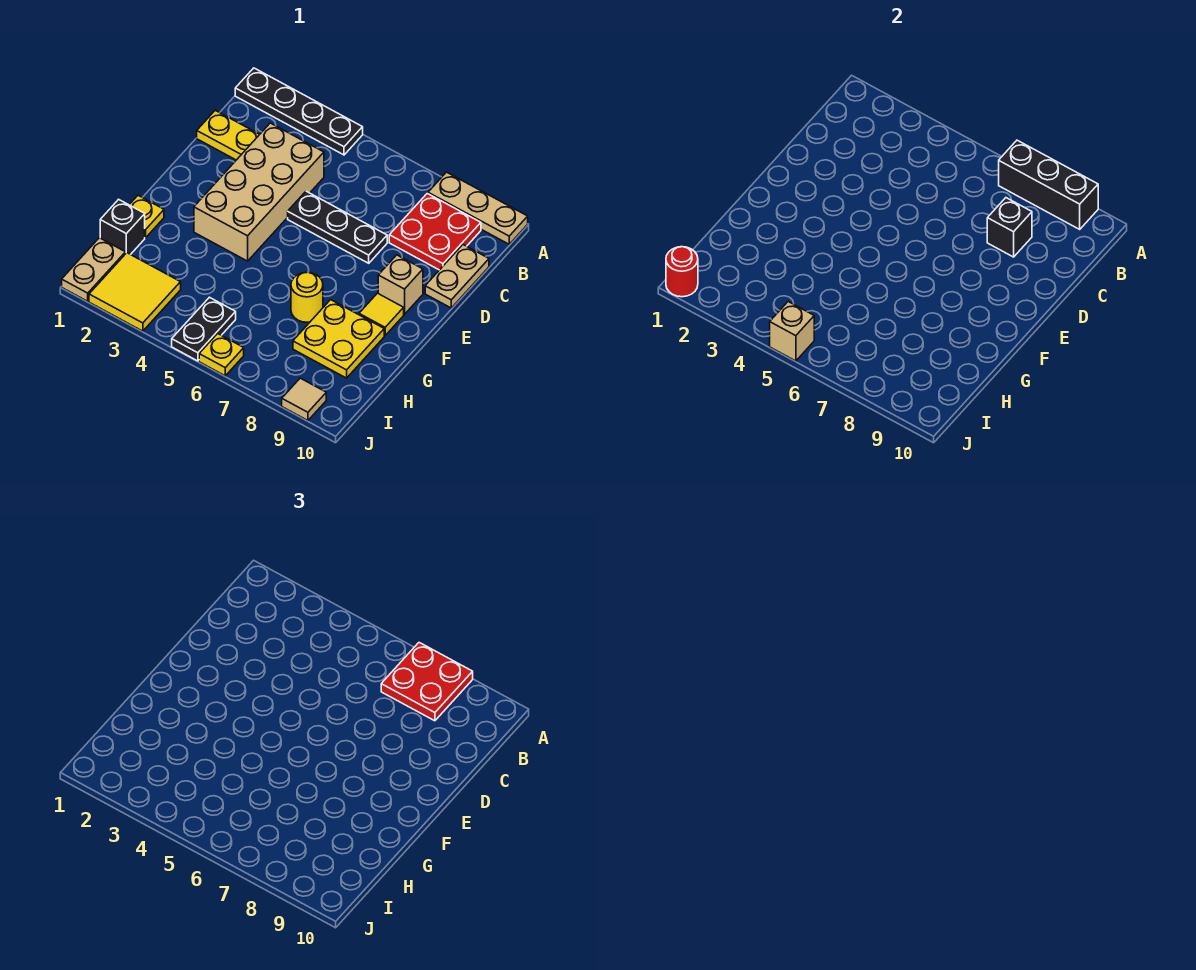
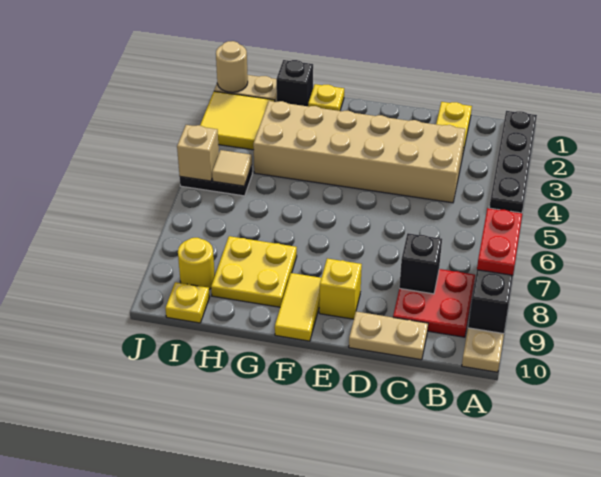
red 2x2 plate [381,643,473,721] -> red 1x2 plate [477,208,522,275]
tan 2x4 brick [194,123,324,261] -> tan 2x6 brick [253,101,465,203]
black 1x3 plate [288,191,387,263] -> none
tan 1x1 brick [378,255,423,314] -> yellow 1x1 brick [319,259,362,319]
yellow 1x1 tile [359,293,404,335] -> yellow 1x2 tile [275,273,321,341]
yellow 1x1 round brick [291,272,323,322] -> yellow 1x1 round brick moved to [178,238,215,289]
red 1x1 round brick [666,247,698,297] -> tan 1x1 round brick [216,41,248,92]
yellow 1x1 plate [199,334,244,376] -> yellow 1x1 plate moved to [165,282,210,323]
tan 1x1 tile [282,378,326,421] -> tan 1x1 tile moved to [212,150,252,186]

